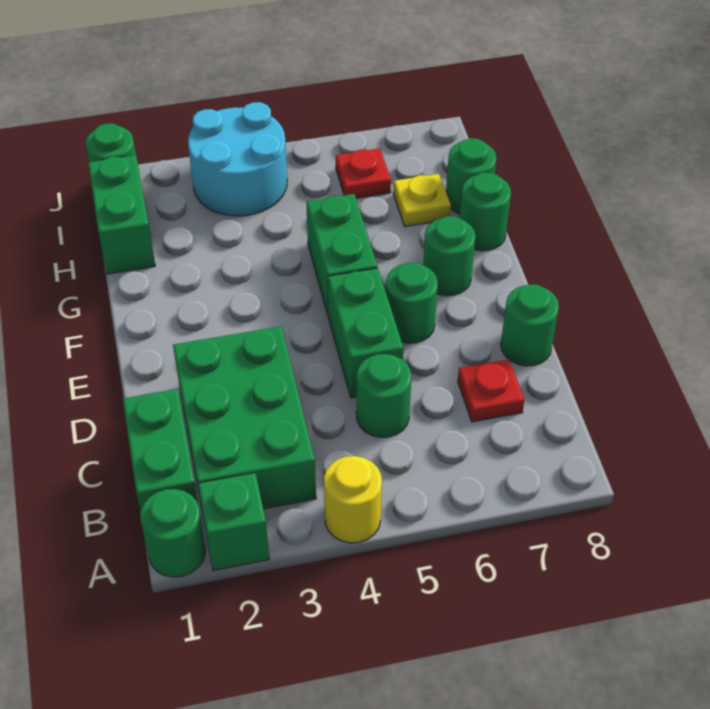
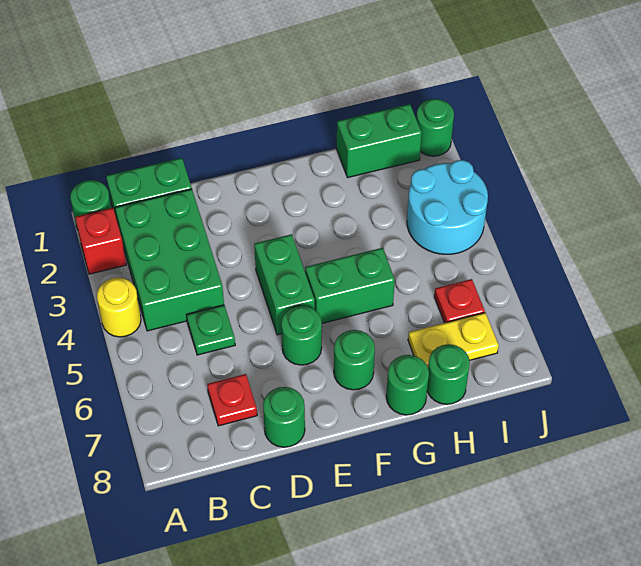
green 1x1 brick [198,473,269,570] -> red 1x1 brick [75,208,126,274]
green 2x3 brick [173,326,316,509] -> green 2x3 brick turned to [115,189,224,331]
green 1x1 round brick [356,354,411,437] -> green 1x1 plate [187,305,235,355]
green 1x2 brick [328,268,403,398] -> green 1x2 brick turned to [254,234,315,335]
yellow 1x1 plate [393,174,451,227] -> yellow 1x2 plate [408,313,499,367]

